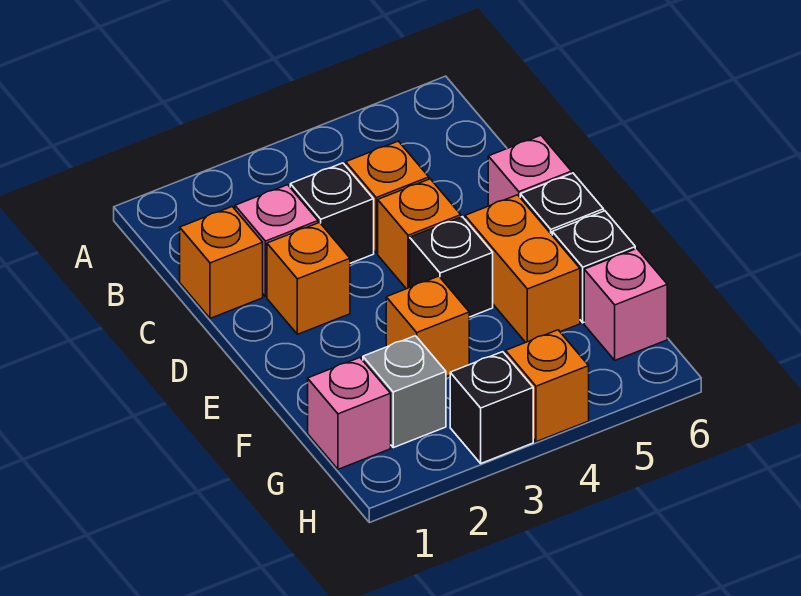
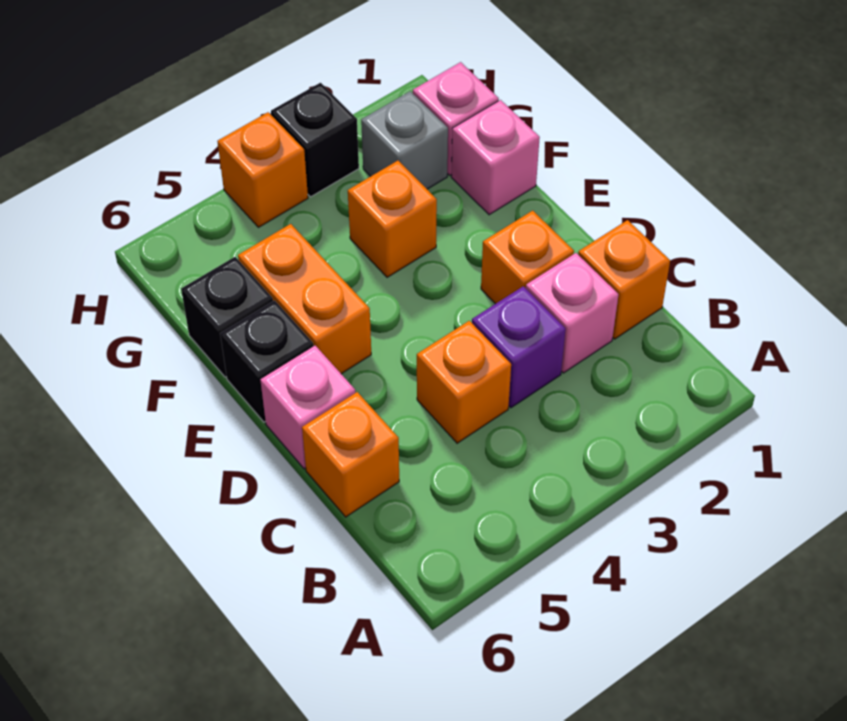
black 1x1 brick [290,163,374,263] -> purple 1x1 brick [472,286,566,408]
orange 1x1 brick [378,179,461,289] -> orange 1x1 brick moved to [302,392,399,517]
black 1x1 brick [410,217,493,317] -> none
pink 1x1 brick [584,249,667,360] -> pink 1x1 brick moved to [451,100,540,215]

